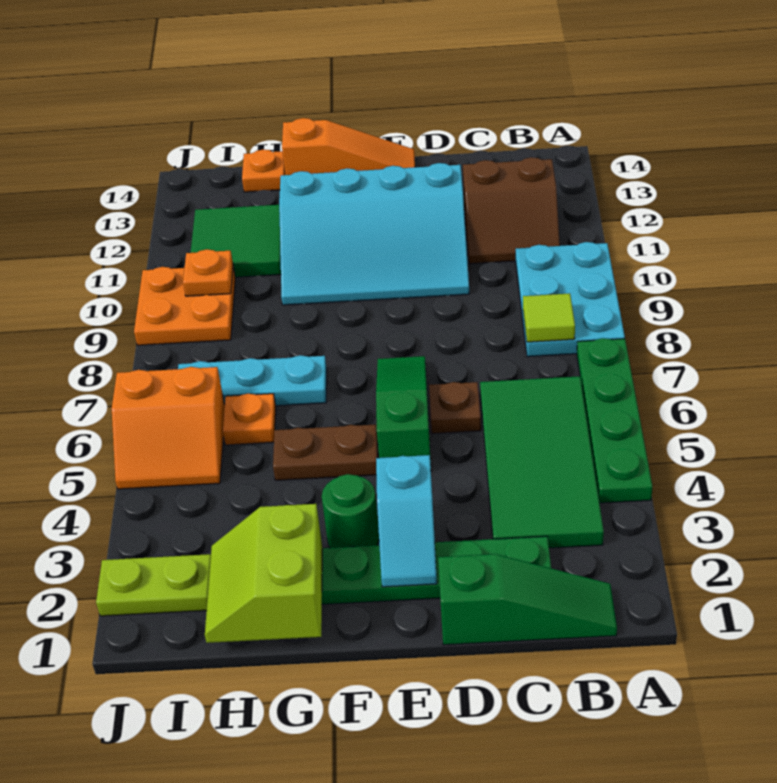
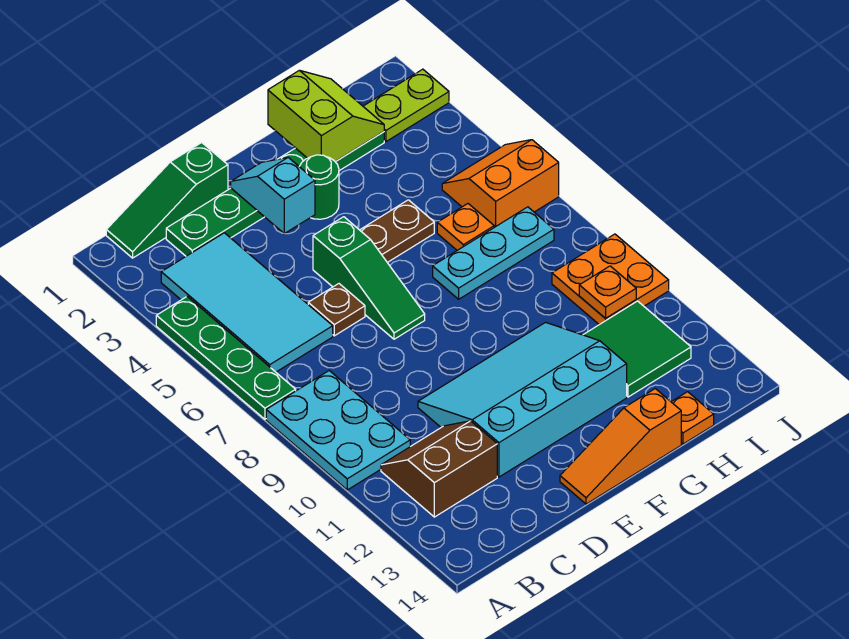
green 2x4 tile [480,376,604,548] -> cyan 2x4 tile [161,233,333,372]
lime 1x1 tile [523,293,575,342] -> none

